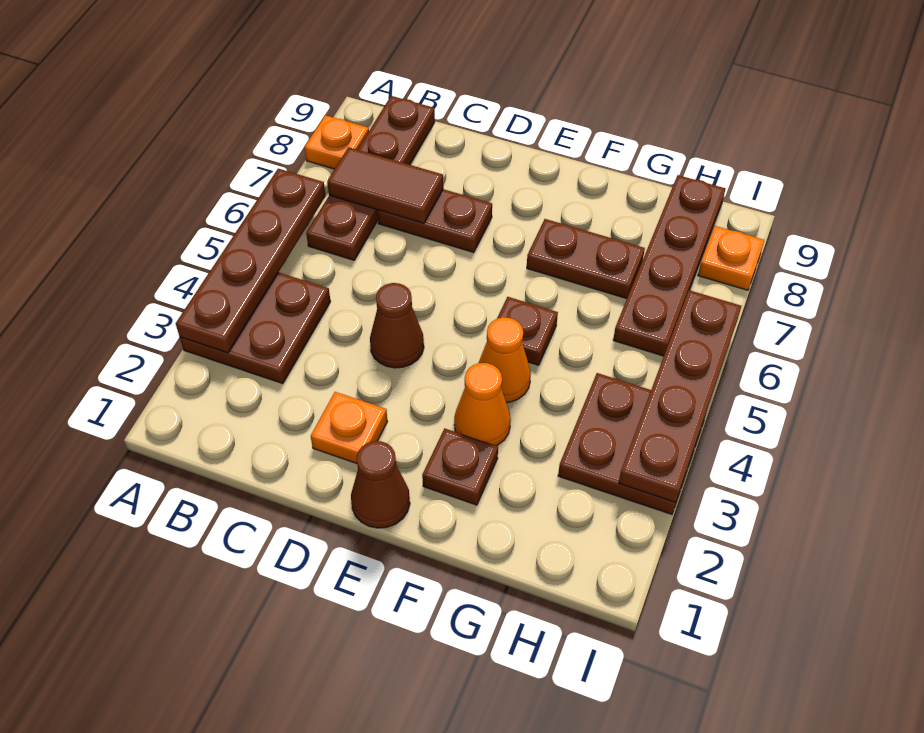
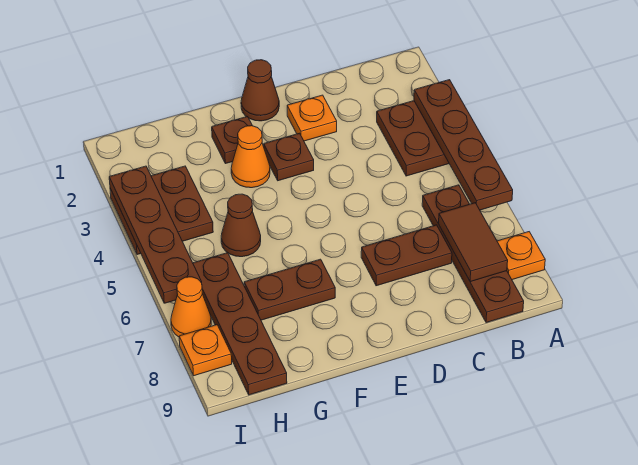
brown 1x2 tile [327,147,443,223] -> brown 1x2 tile turned to [439,203,508,282]
brown 1x1 cone [370,283,424,368] -> brown 1x1 cone moved to [221,194,261,257]
orange 1x1 cone [479,317,531,402] -> orange 1x1 cone moved to [171,277,211,337]
brown 1x1 plate [497,297,558,365] -> brown 1x1 plate moved to [264,133,314,181]

